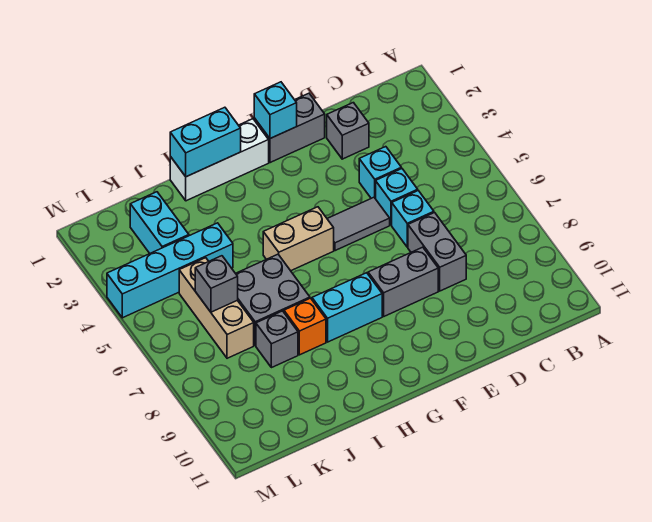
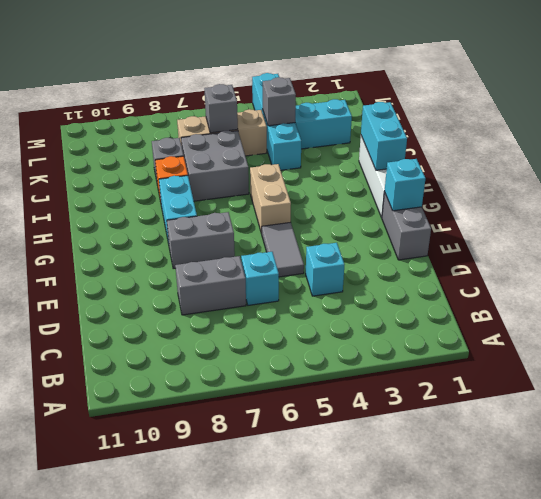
grey 1x1 brick [327,103,369,159] -> grey 1x1 brick moved to [263,77,296,126]
cyan 1x1 brick [376,169,418,225] -> none
grey 1x2 brick [368,247,438,316] -> grey 1x2 brick turned to [167,212,235,269]

